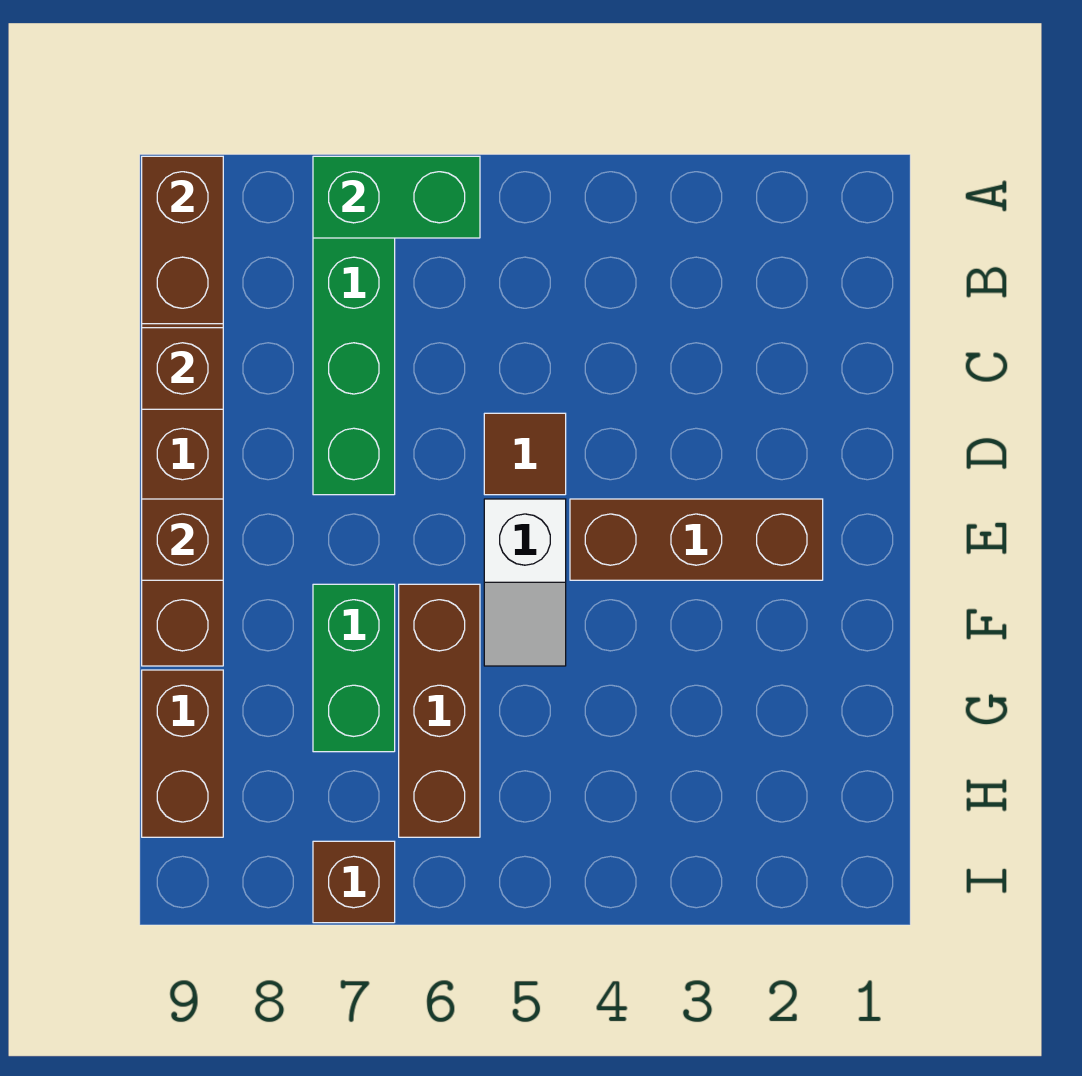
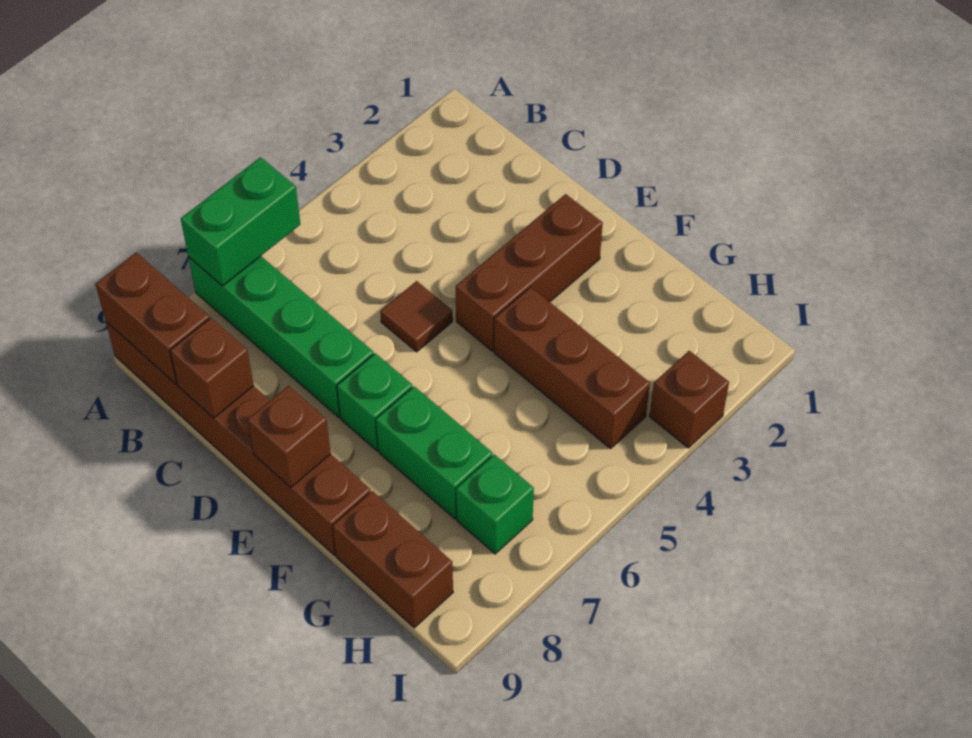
white 1x2 slope [484,499,566,666] -> none
none -> green 1x1 brick [337,353,413,451]
brown 1x3 brick [399,584,480,837] -> brown 1x3 brick moved to [494,287,650,449]
none -> green 1x1 brick [456,455,534,554]
brown 1x1 brick [313,841,395,923] -> brown 1x1 brick moved to [650,351,729,448]

